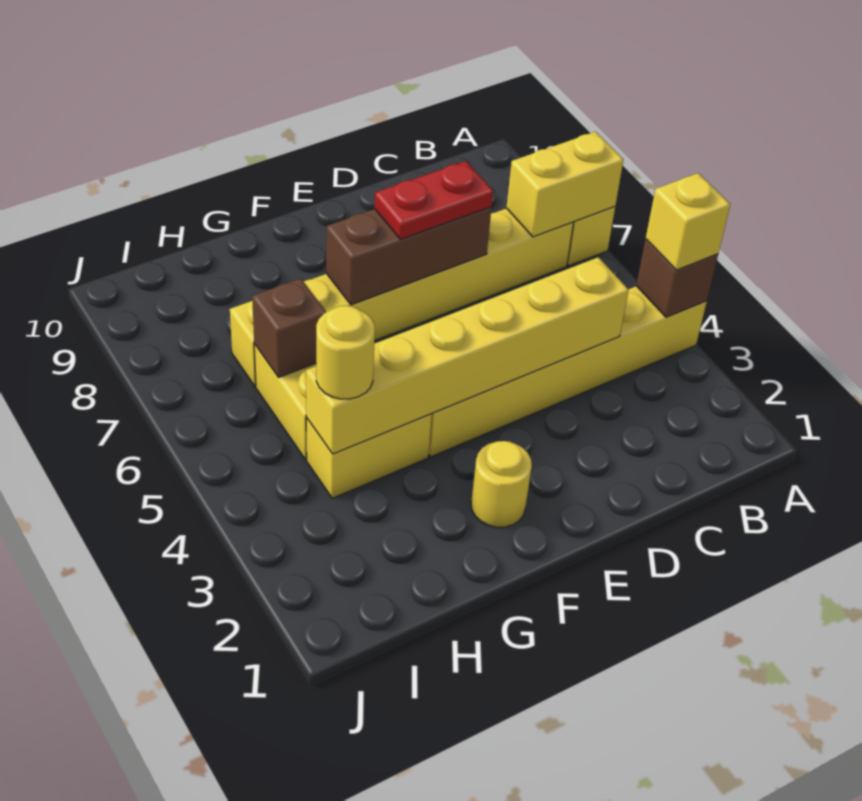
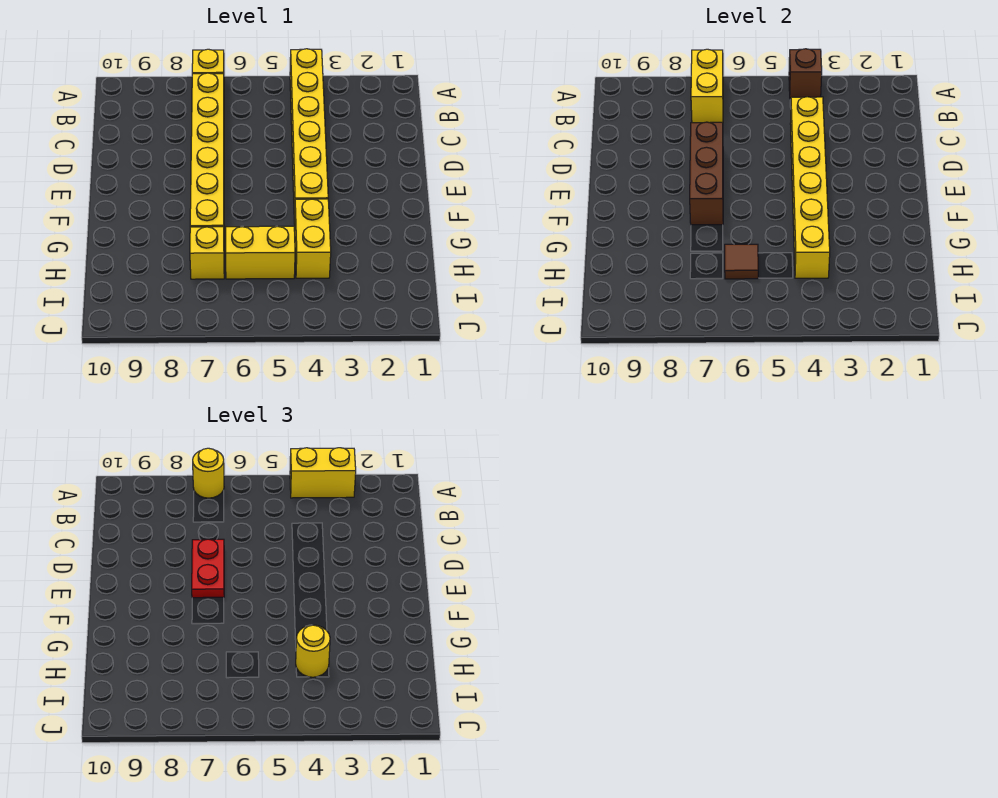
yellow 1x1 brick [646,173,730,270] -> yellow 1x2 brick [290,448,356,498]
yellow 1x1 round brick [471,441,532,527] -> yellow 1x1 round brick moved to [193,448,224,498]
brown 1x1 brick [252,278,326,377] -> brown 1x1 tile [725,244,758,279]

